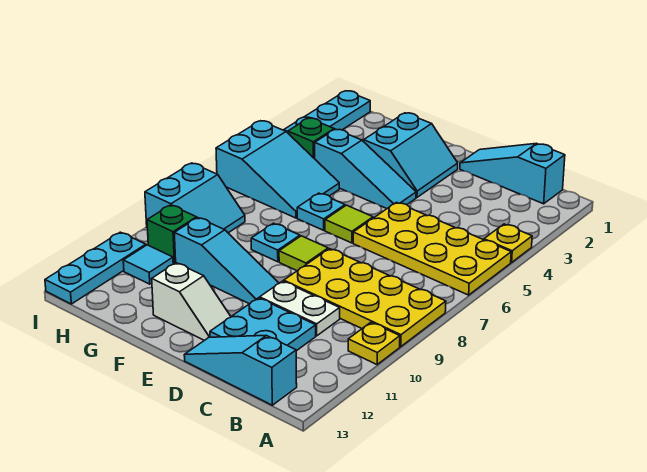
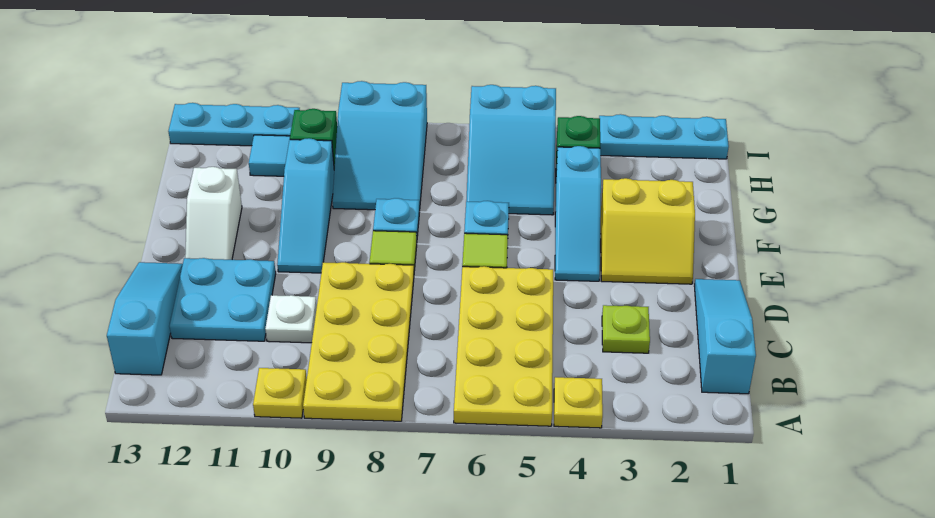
none -> lime 1x1 plate [602,305,650,353]
white 1x2 plate [260,281,340,336] -> white 1x1 plate [265,295,317,343]
cyan 2x2 slope [364,113,458,197] -> yellow 2x2 slope [600,178,695,284]
cyan 2x2 slope [145,163,245,233] -> cyan 2x3 slope [332,81,427,211]

